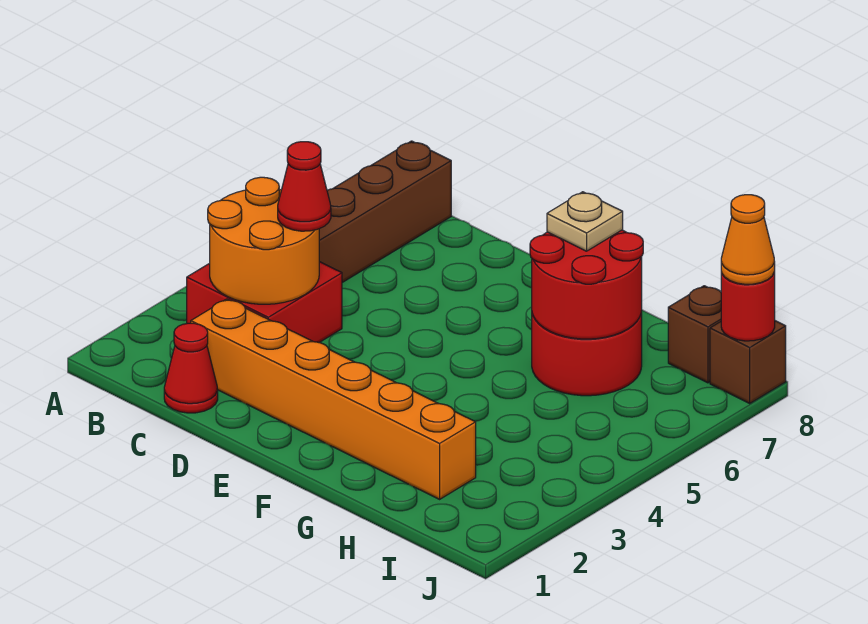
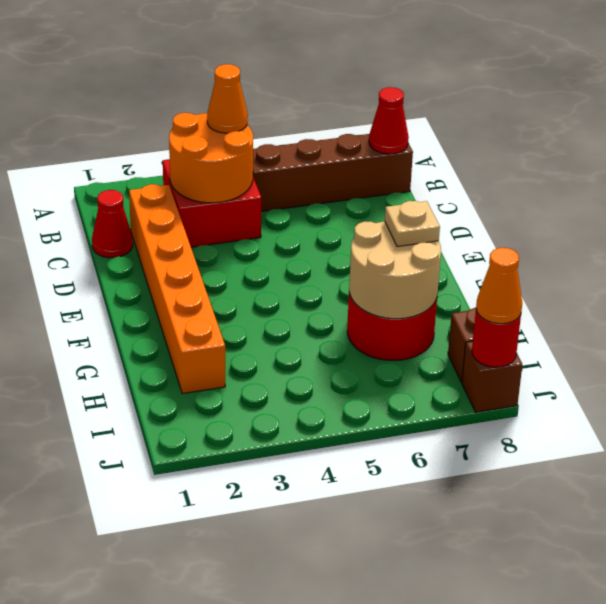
none -> orange 1x1 cone [207,64,248,133]
red 1x1 cone [278,142,331,231] -> red 1x1 cone moved to [369,87,409,154]
red 2x2 round brick [530,230,643,339] -> tan 2x2 round brick [349,221,441,319]

